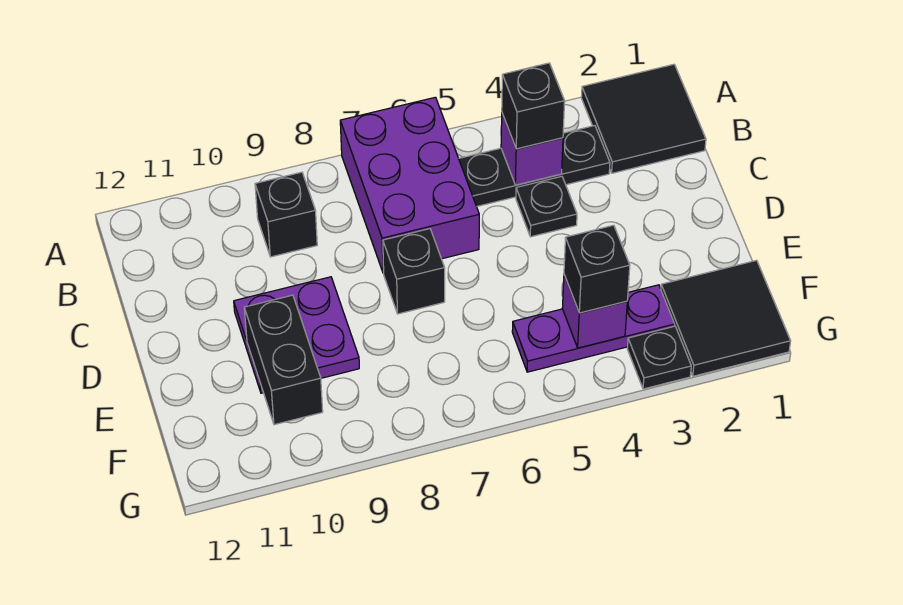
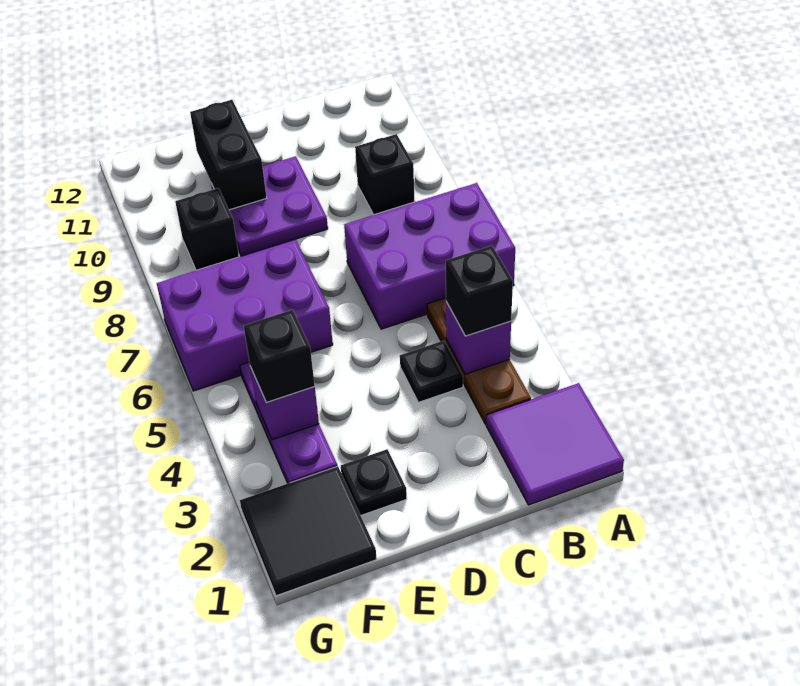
black 2x2 tile [581,64,706,173] -> purple 2x2 tile [486,383,624,505]
black 1x3 plate [459,126,610,207] -> brown 1x3 plate [427,298,531,424]
black 1x1 brick [383,229,445,314] -> black 1x1 brick moved to [175,188,239,270]
none -> purple 2x3 brick [157,240,333,391]
black 1x2 brick [244,295,323,425] -> black 1x2 brick turned to [190,100,267,210]
black 1x1 plate [627,326,691,389] -> black 1x1 plate moved to [341,449,407,515]

